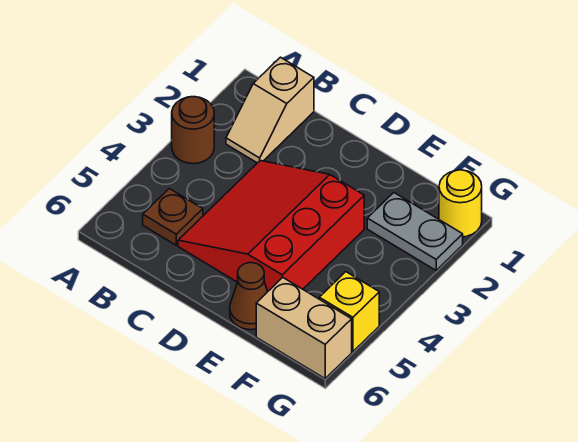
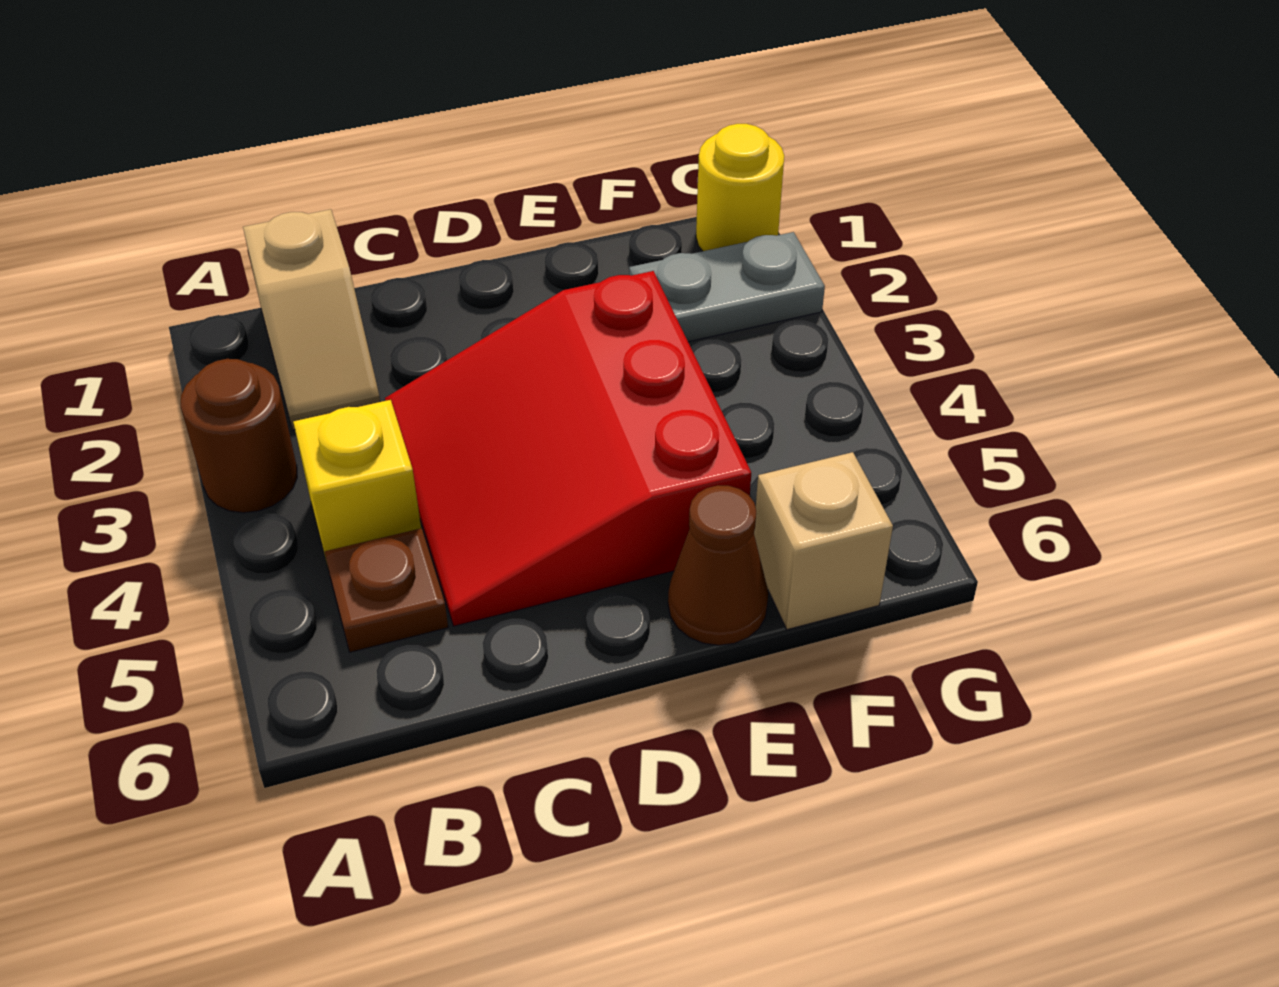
tan 1x2 brick [256,278,352,379] -> tan 1x1 brick [754,452,893,630]
yellow 1x1 brick [319,272,379,352] -> yellow 1x1 brick moved to [293,400,421,567]

